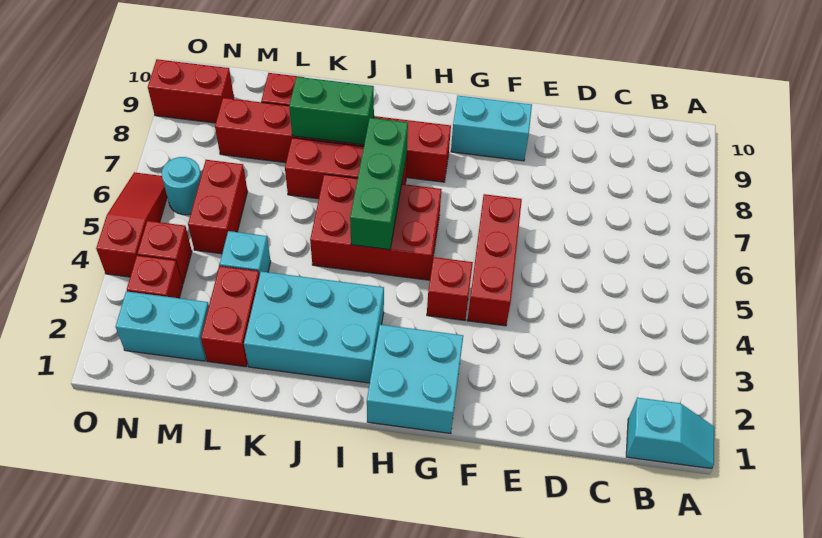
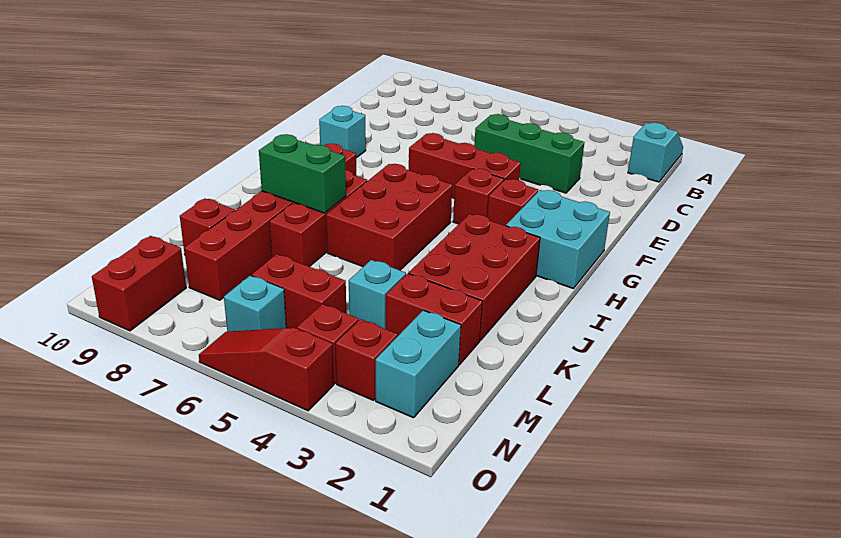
cyan 1x2 brick [451,96,532,161] -> cyan 1x1 brick [319,106,366,158]
none -> red 1x1 brick [487,179,538,226]
cyan 2x3 brick [244,271,384,383] -> red 2x3 brick [409,214,540,341]
green 1x3 brick [350,118,408,250] -> green 1x3 brick moved to [474,114,584,193]
green 1x2 brick [289,77,374,145] -> green 1x2 brick turned to [259,134,346,213]
cyan 1x1 round brick [162,157,201,215] -> cyan 1x1 brick [224,275,286,331]

